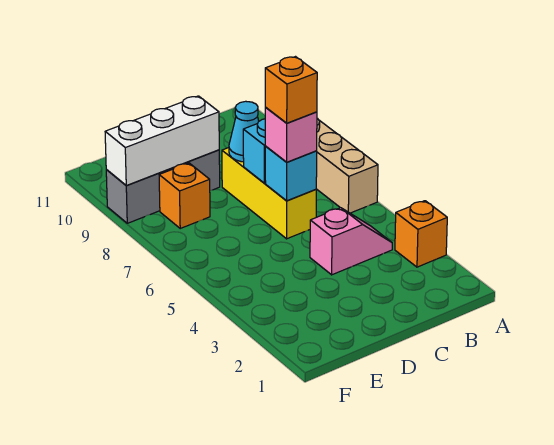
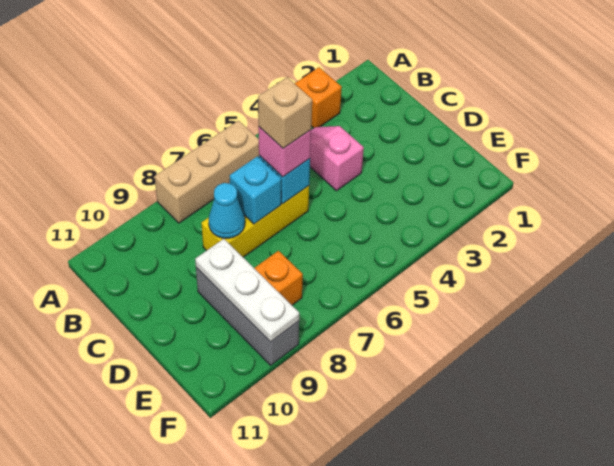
orange 1x1 brick [265,57,317,123] -> tan 1x1 brick [258,77,312,148]
white 1x3 brick [105,96,219,185] -> white 1x3 plate [195,239,299,342]

